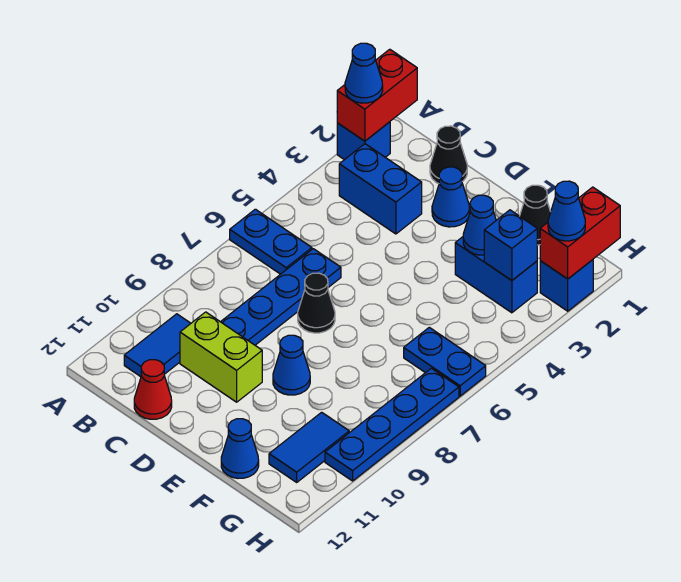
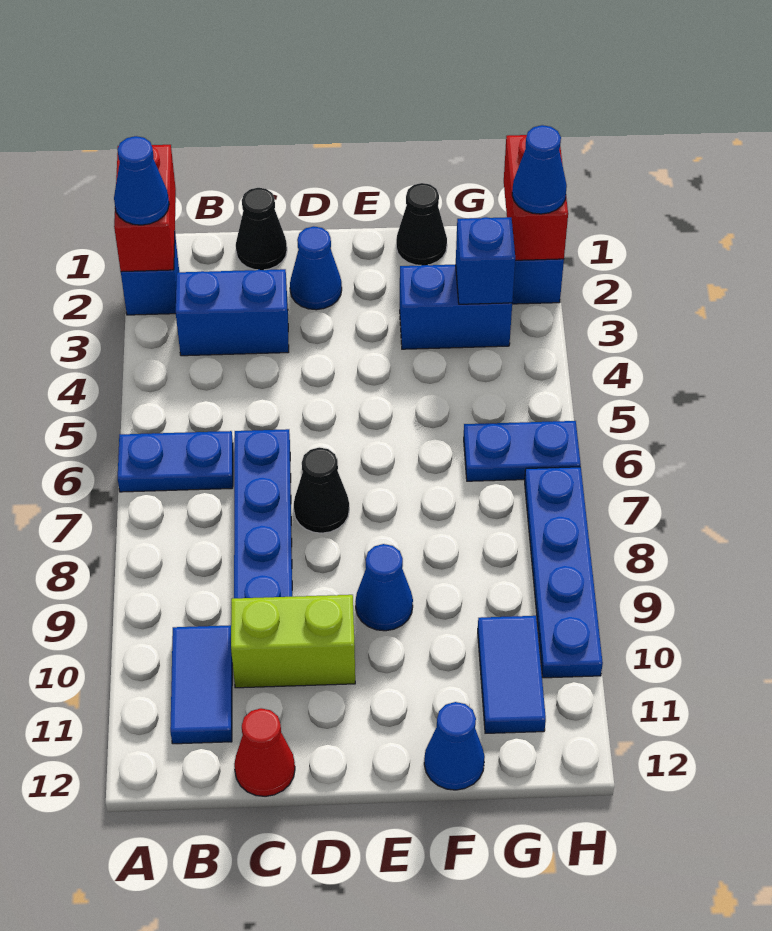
blue 1x1 cone [463,195,496,255] -> none

